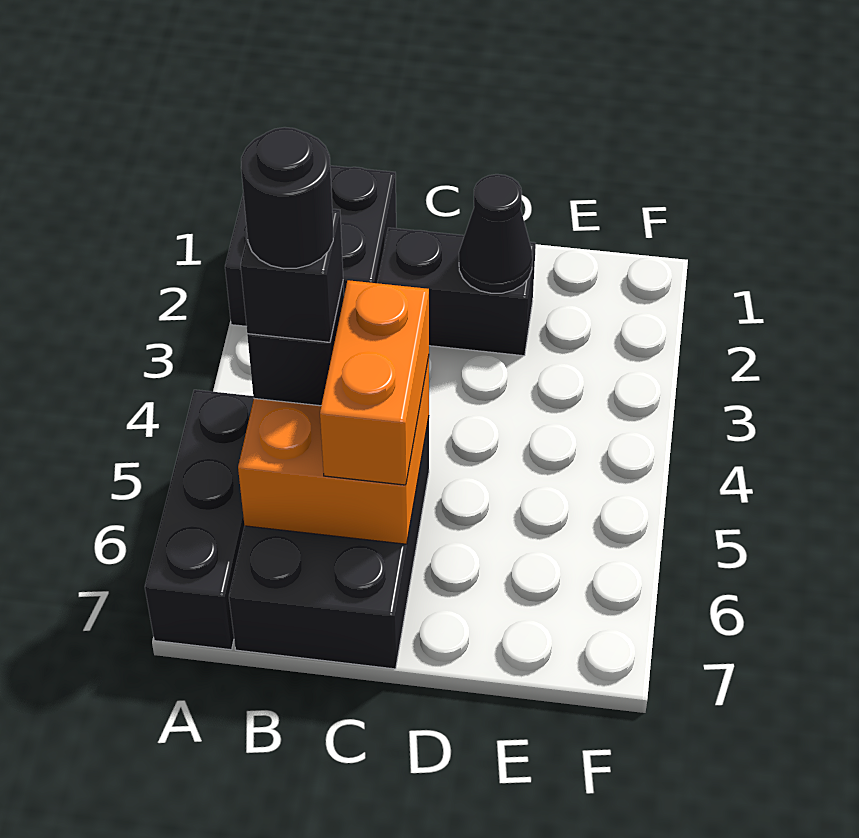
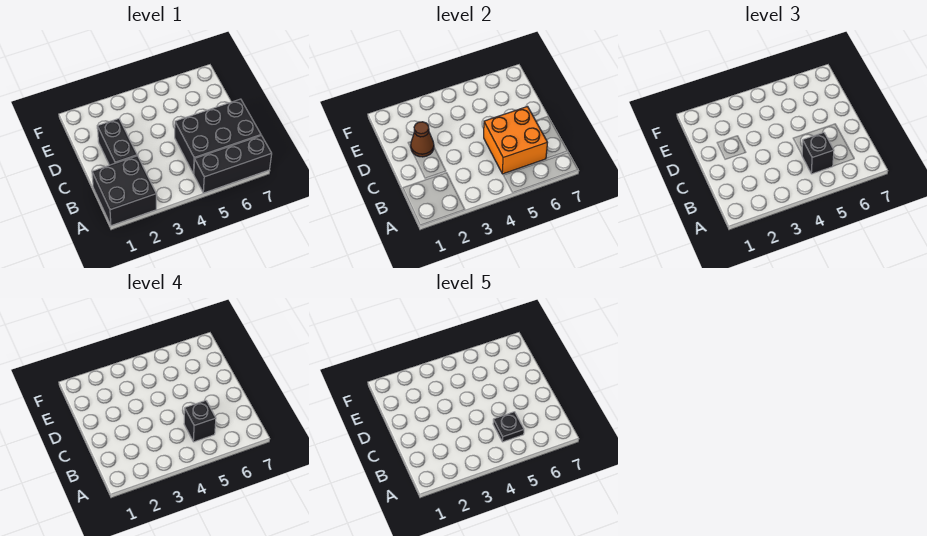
black 1x1 round brick [241,127,333,269] -> black 1x1 plate [493,412,524,442]
orange 1x2 brick [320,280,429,485] -> none
black 1x1 cone [459,174,532,293] -> brown 1x1 cone [411,122,434,157]

